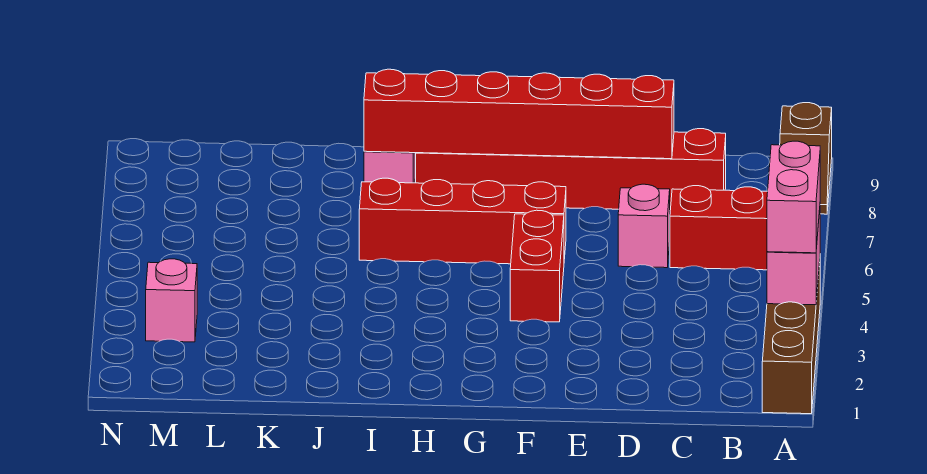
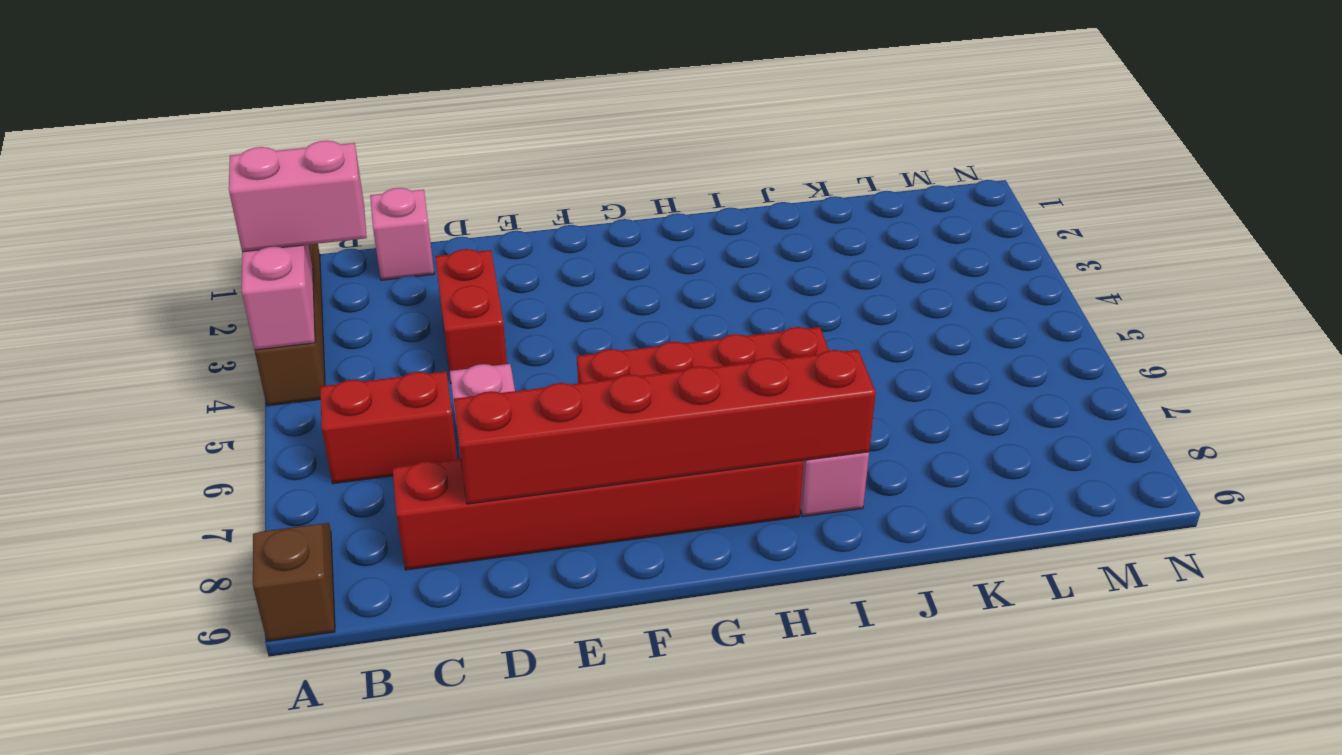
pink 1x2 brick [767,141,820,253] -> pink 1x2 brick turned to [229,141,367,252]
red 1x2 brick [510,210,564,322] -> red 1x2 brick moved to [435,249,507,381]
pink 1x1 brick [146,259,197,342] -> pink 1x1 brick moved to [370,188,434,280]

